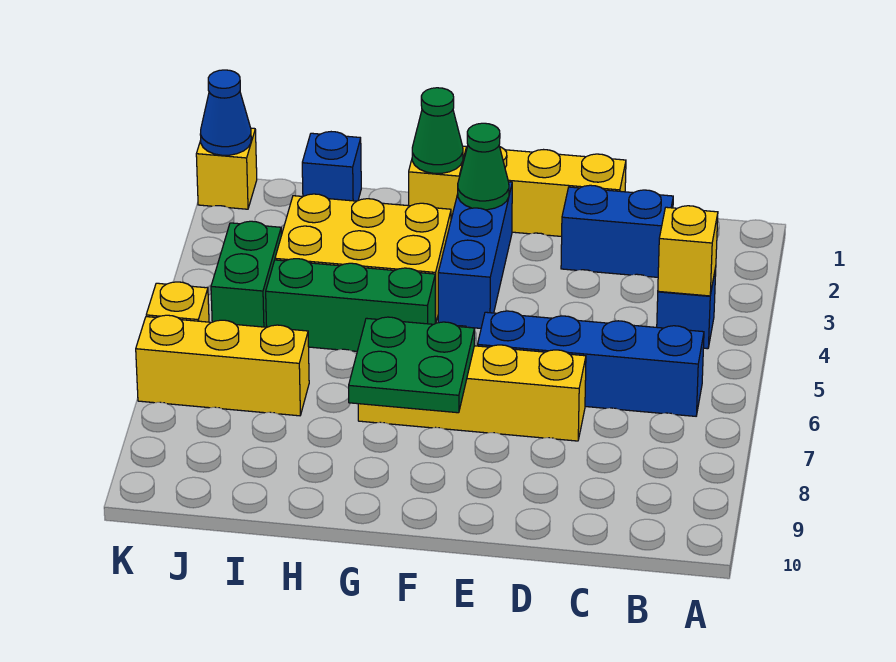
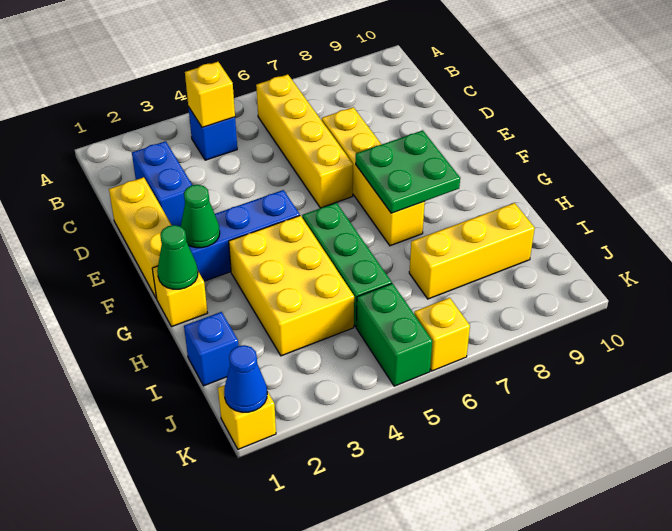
blue 1x4 brick [478,311,704,416] -> yellow 1x4 brick [256,74,353,208]
yellow 1x3 brick [136,315,309,416] -> yellow 1x3 brick turned to [409,203,535,299]
green 1x2 brick [211,221,281,327] -> green 1x2 brick turned to [356,283,432,386]

